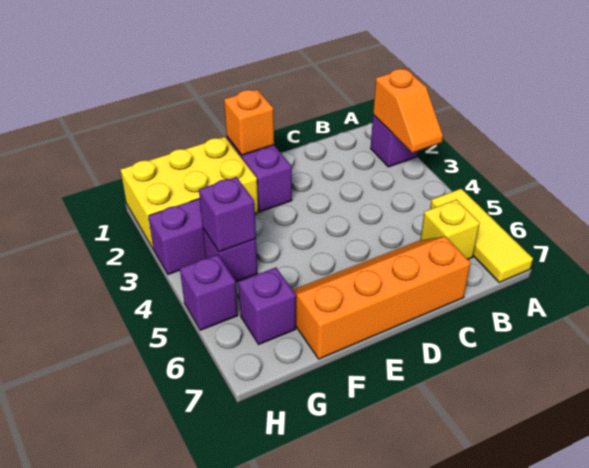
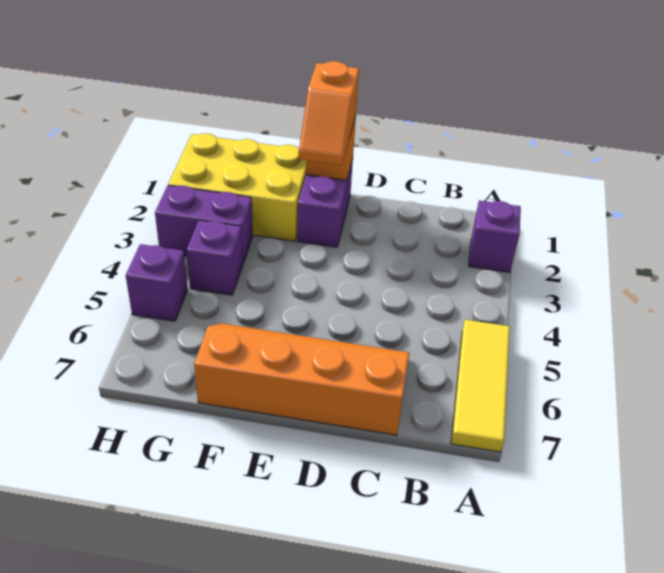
orange 1x2 slope [373,69,443,153] -> orange 1x2 slope moved to [299,61,359,165]
yellow 1x1 brick [420,200,480,259] -> none
purple 1x1 brick [199,177,256,252] -> none
purple 1x1 brick [238,268,296,344] -> none

